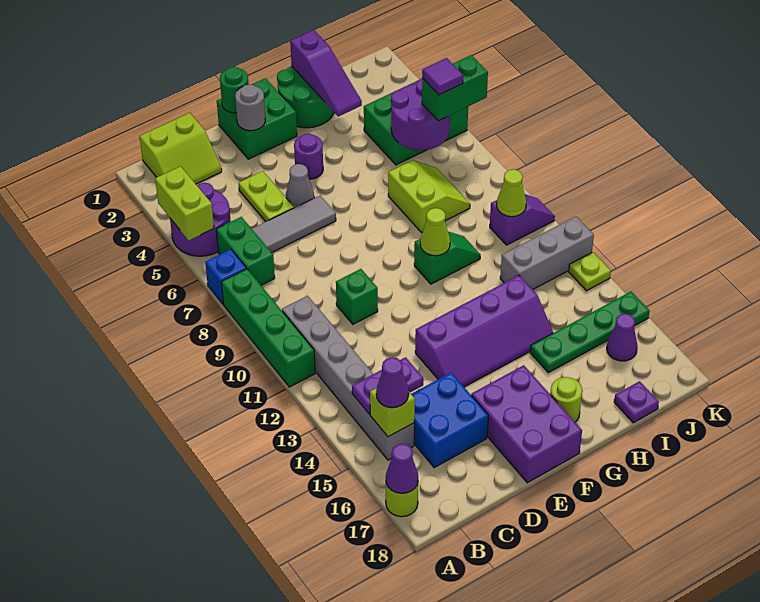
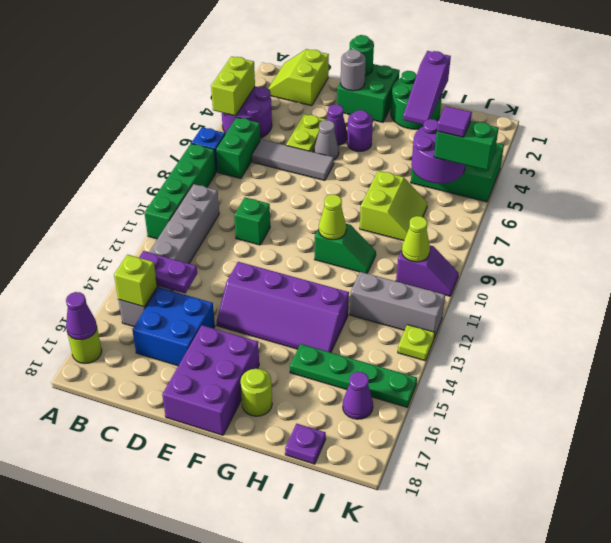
lime 2x2 slope [140,113,222,184] -> lime 2x2 slope turned to [268,49,329,106]
purple 1x1 cone [376,357,409,408] -> purple 1x1 cone moved to [327,104,347,145]

